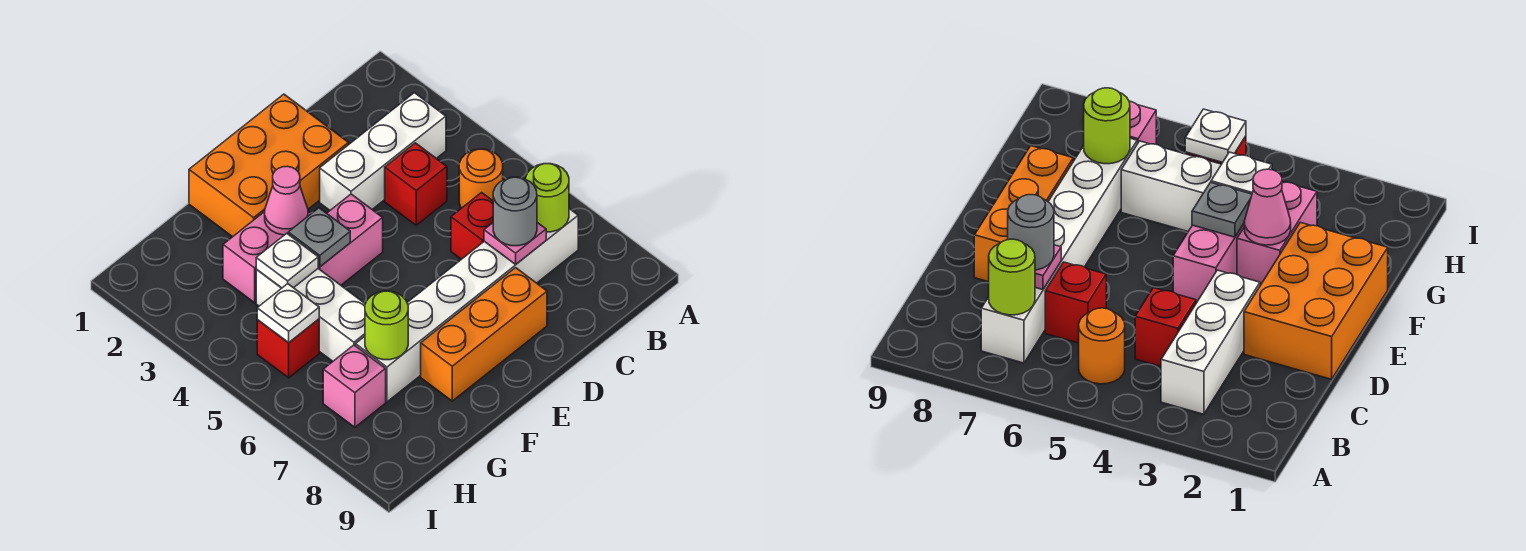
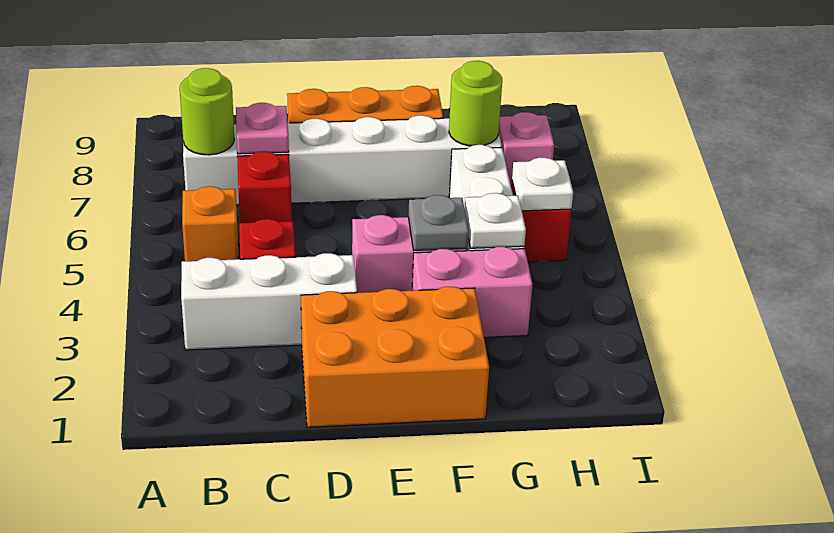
orange 1x1 round brick [459,149,503,208] -> orange 1x1 brick [182,186,239,261]
grey 1x1 round brick [493,177,537,246] -> none
pink 1x1 cone [265,166,308,235] -> none

